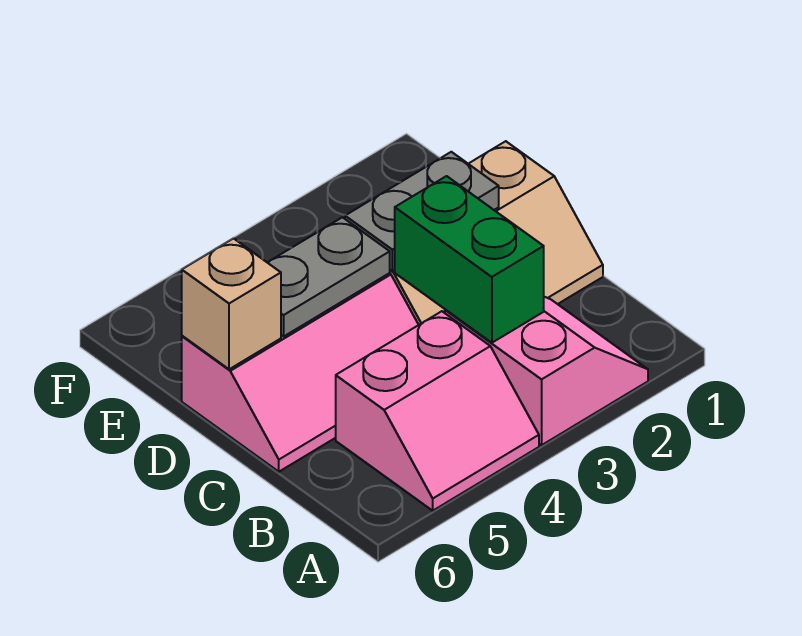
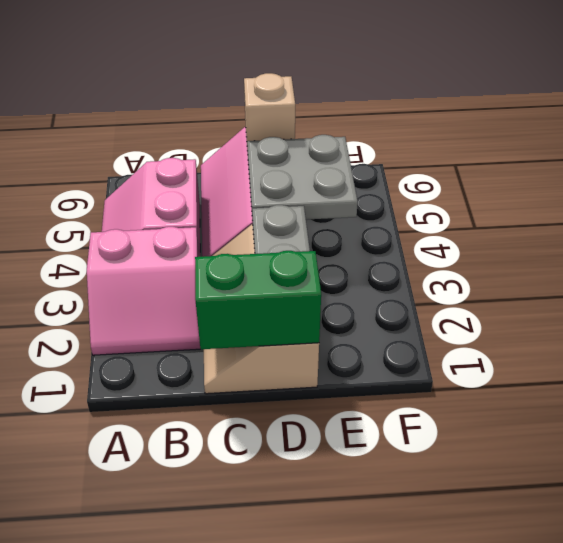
green 1x2 brick [395,176,544,343] -> green 1x2 brick moved to [195,251,321,349]
grey 1x2 plate [267,217,390,337] -> grey 2x2 plate [247,135,358,220]

